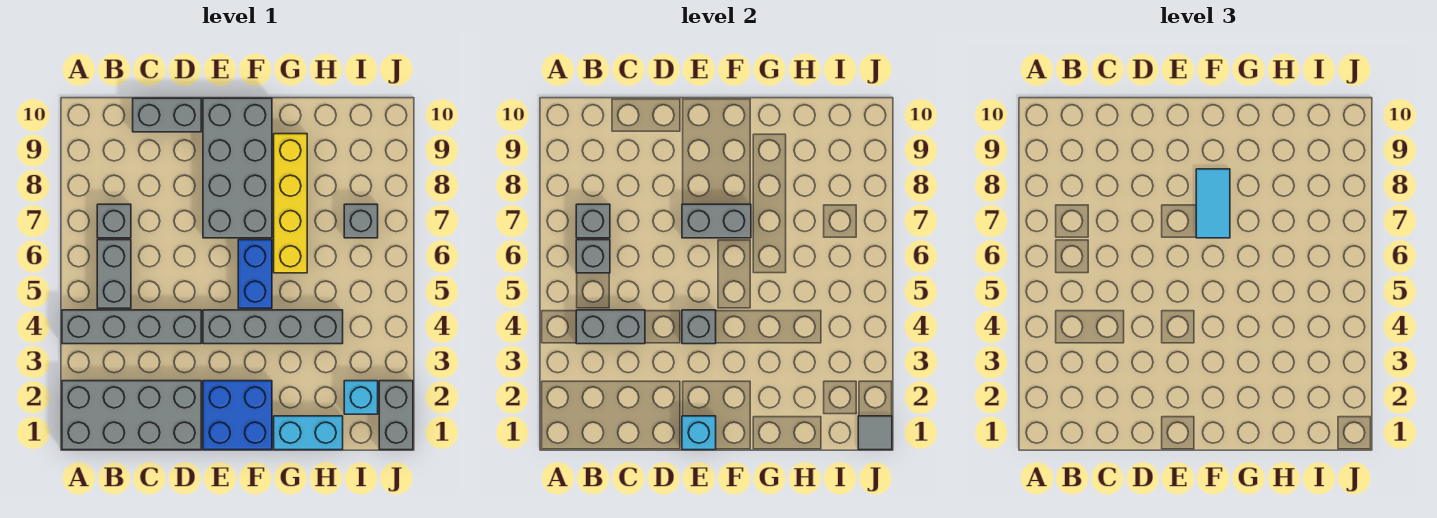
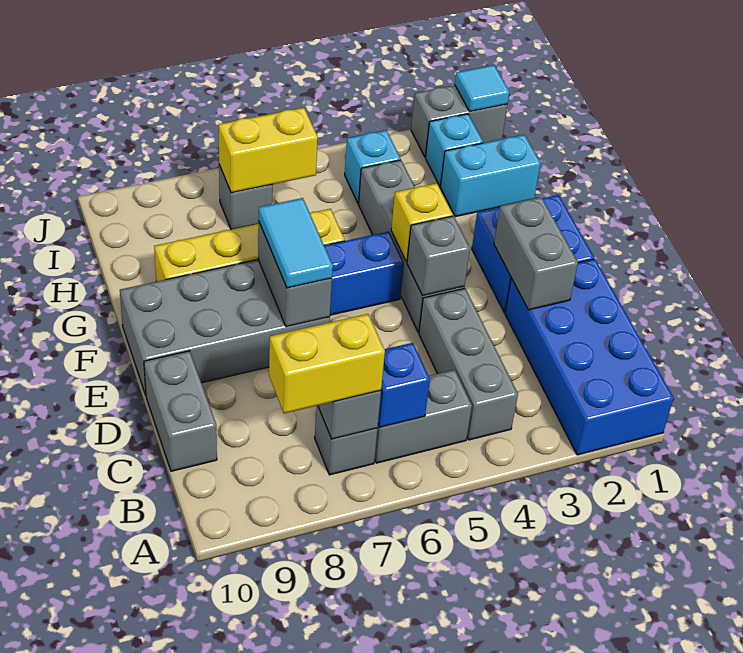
grey 2x4 brick [62,381,201,450] -> blue 2x4 brick [505,259,674,455]
grey 1x4 brick [62,310,201,344] -> grey 1x3 brick [419,288,518,440]
grey 1x2 brick [576,310,645,344] -> grey 1x2 brick moved to [494,197,578,310]
grey 1x1 brick [576,240,610,273] -> blue 1x1 brick [378,343,430,427]
none -> yellow 1x2 brick [269,314,385,413]
cyan 1x1 brick [682,416,716,450] -> cyan 1x1 brick moved to [345,130,401,204]
none -> yellow 1x1 brick [391,183,453,262]
cyan 1x2 tile [1196,169,1230,238] -> cyan 1x2 tile turned to [259,198,333,288]
cyan 1x2 brick [274,416,343,450] -> cyan 1x2 brick turned to [441,135,540,217]
none -> yellow 1x2 brick [219,108,318,193]
grey 1x1 tile [858,416,892,450] -> cyan 1x1 tile [455,65,509,112]

